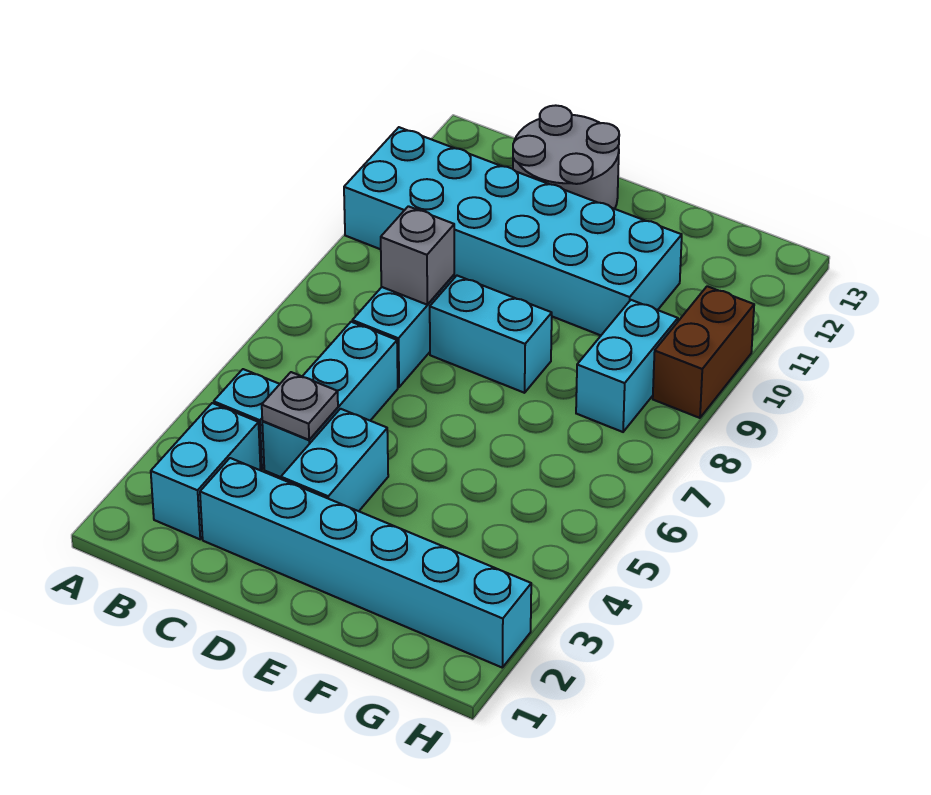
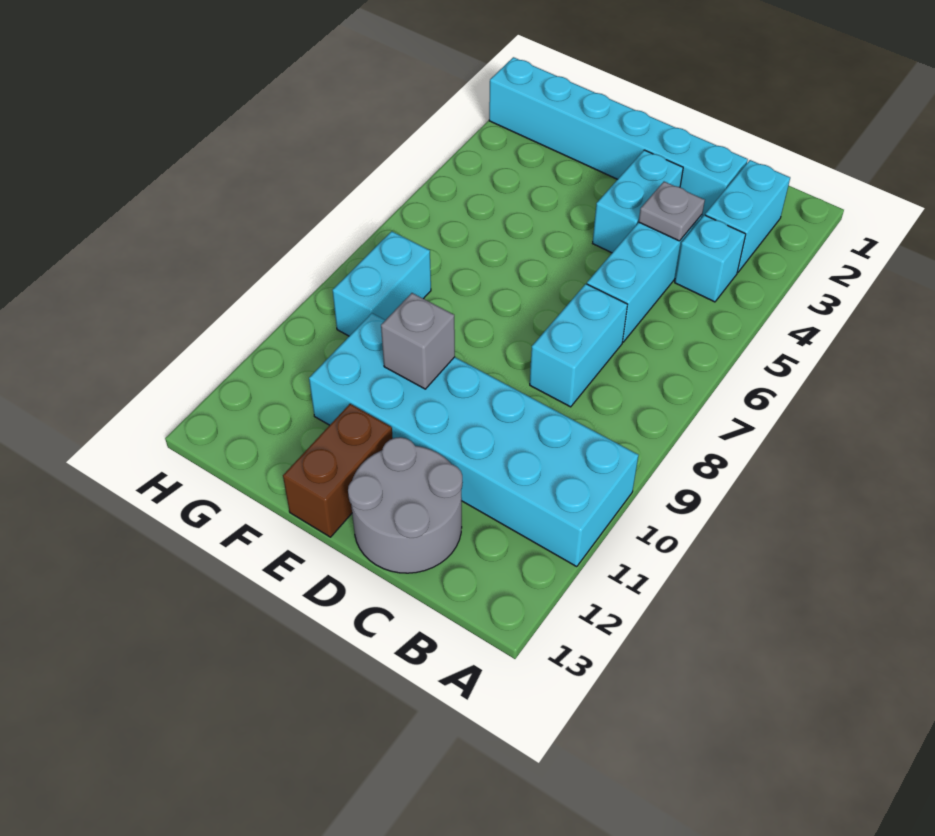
grey 1x1 brick [381,206,454,305] -> grey 1x1 brick moved to [381,293,455,389]
cyan 1x2 brick [430,276,552,393] -> none
brown 1x2 brick [653,286,754,418] -> brown 1x2 brick moved to [283,404,393,537]

